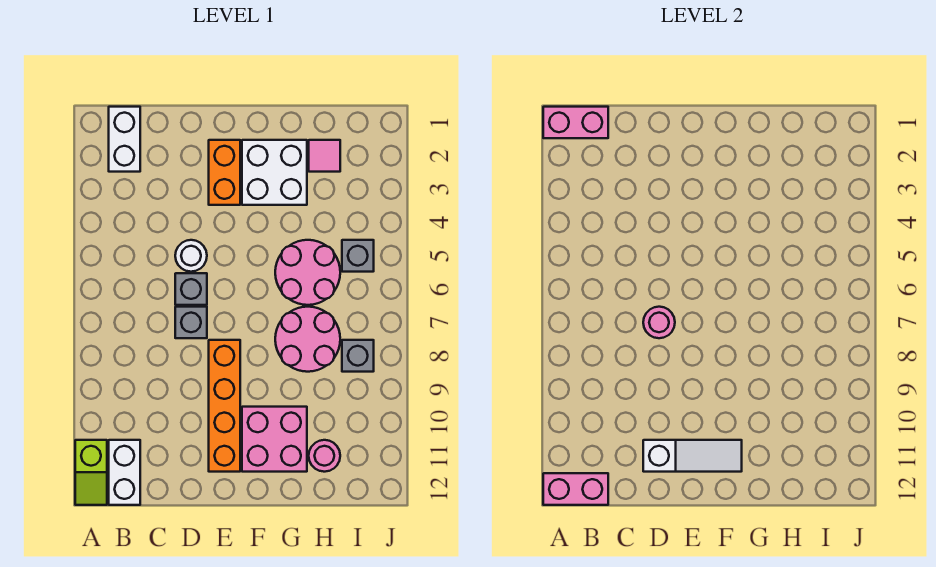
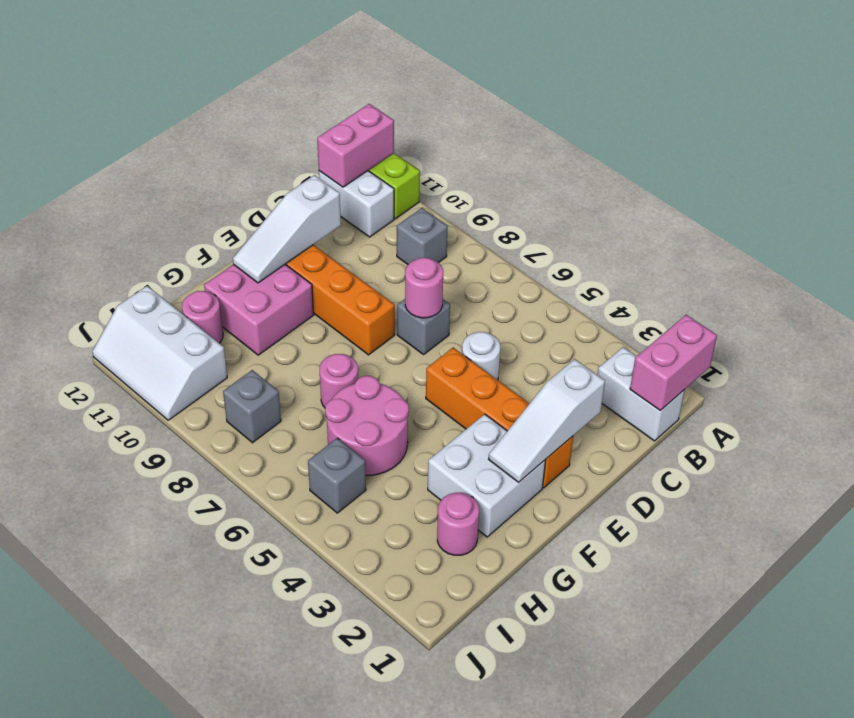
none -> white 1x3 slope [489,359,605,482]
grey 1x1 brick [175,273,207,305] -> grey 1x1 brick moved to [397,208,448,264]
orange 1x2 brick [209,140,240,205] -> orange 1x4 brick [426,348,573,488]
pink 2x2 round brick [275,307,340,372] -> pink 1x1 round brick [320,354,358,407]
pink 1x1 tile [309,140,340,172] -> pink 1x1 round brick [437,493,479,555]
none -> white 2x3 slope [92,286,227,420]

